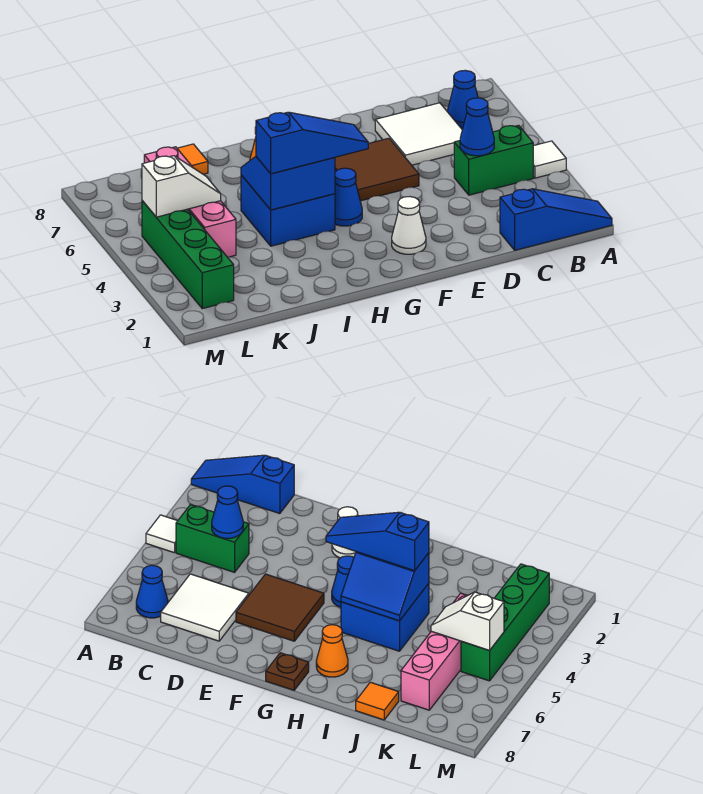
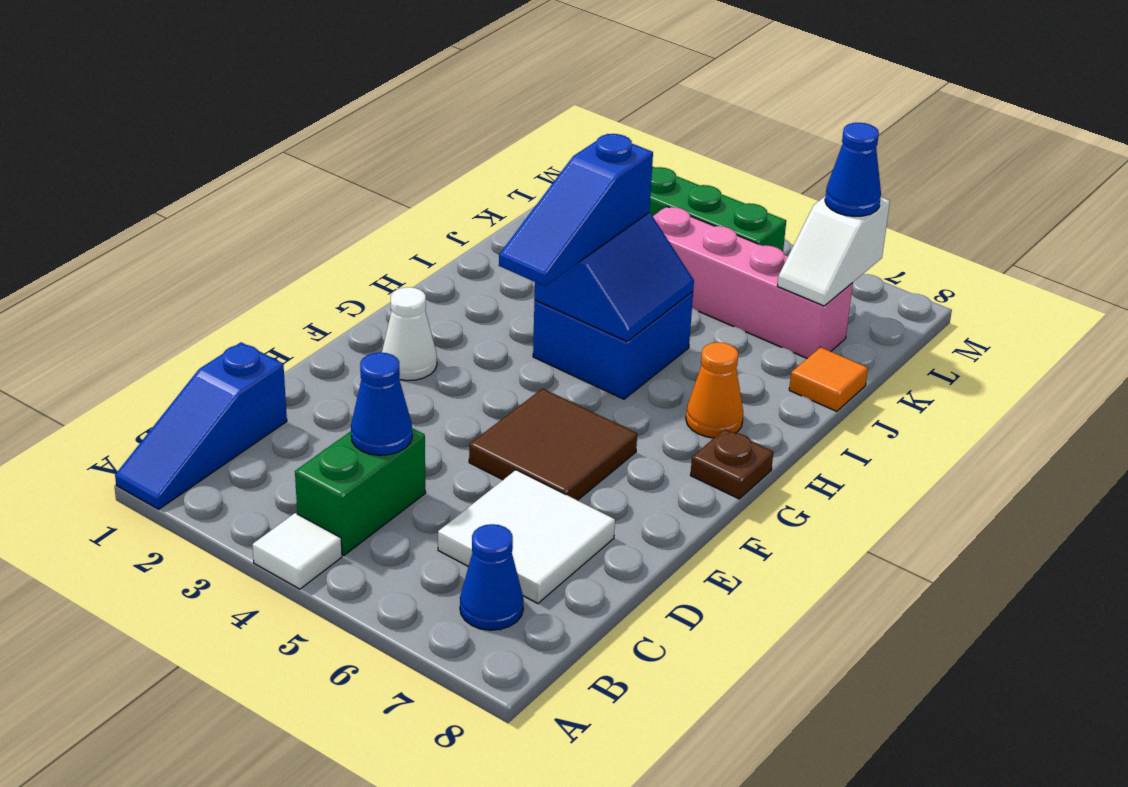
blue 1x1 cone [335,168,362,226] -> blue 1x1 cone moved to [825,123,881,216]
white 1x2 slope [142,156,221,217] -> white 1x2 slope moved to [777,197,890,306]

